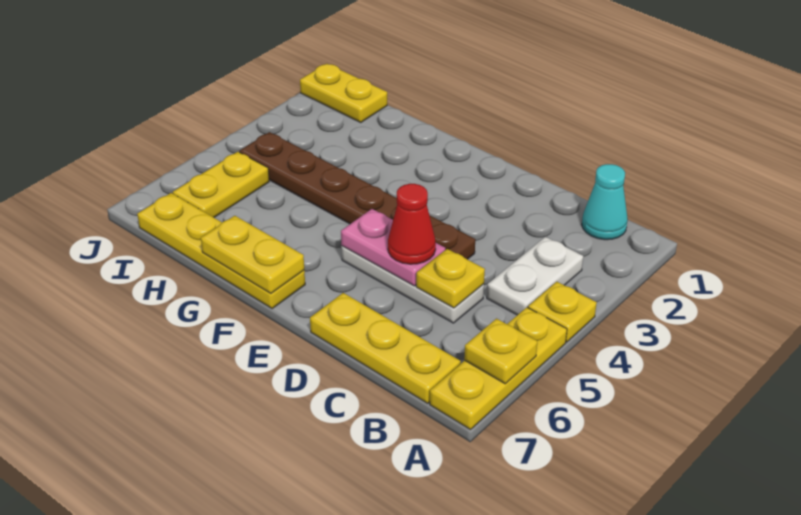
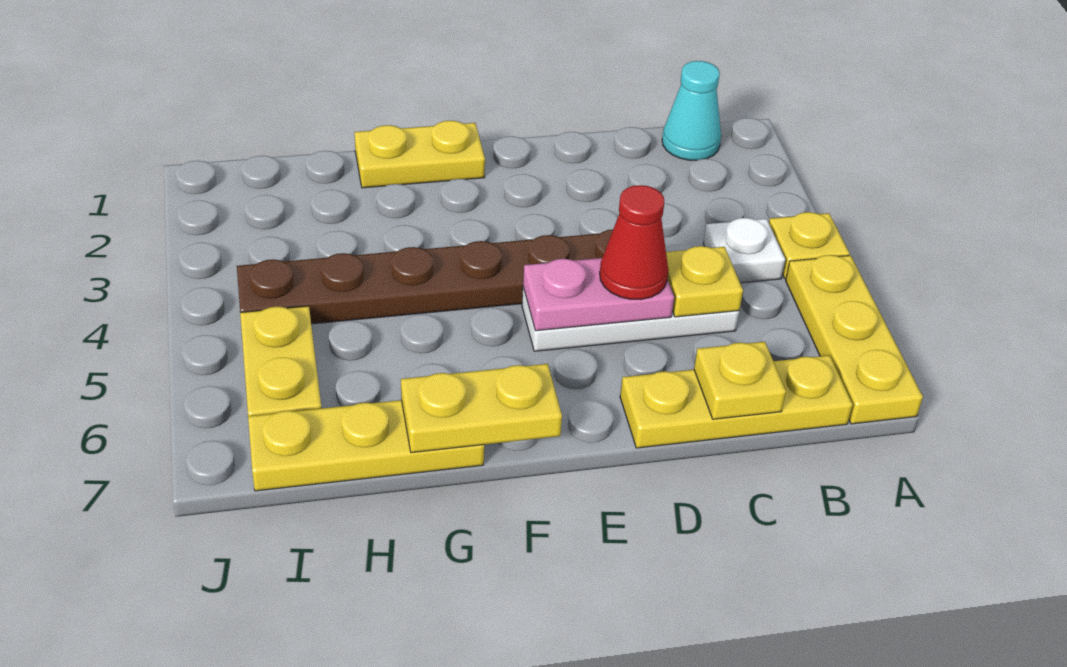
yellow 1x1 plate [464,319,537,384] -> yellow 1x1 plate moved to [694,342,786,419]
white 1x2 plate [487,237,583,315] -> white 1x1 plate [703,218,785,283]
yellow 1x4 plate [137,193,305,309] -> yellow 1x3 plate [248,400,484,491]
yellow 1x2 plate [300,64,387,122] -> yellow 1x2 plate moved to [355,121,485,188]

